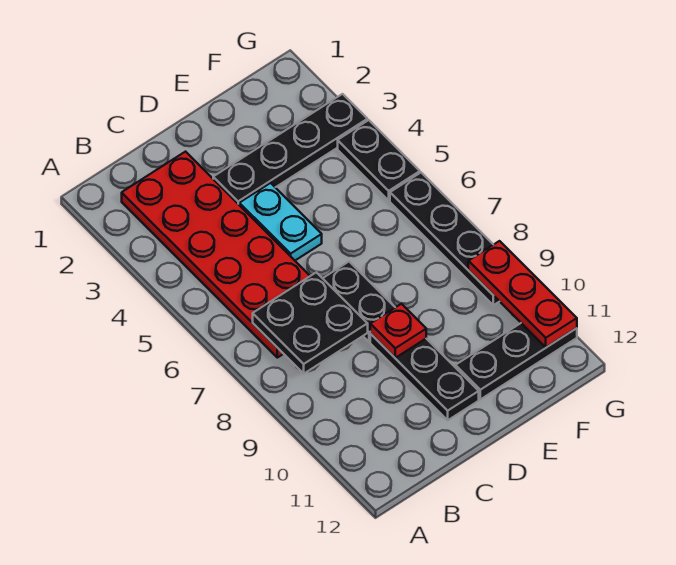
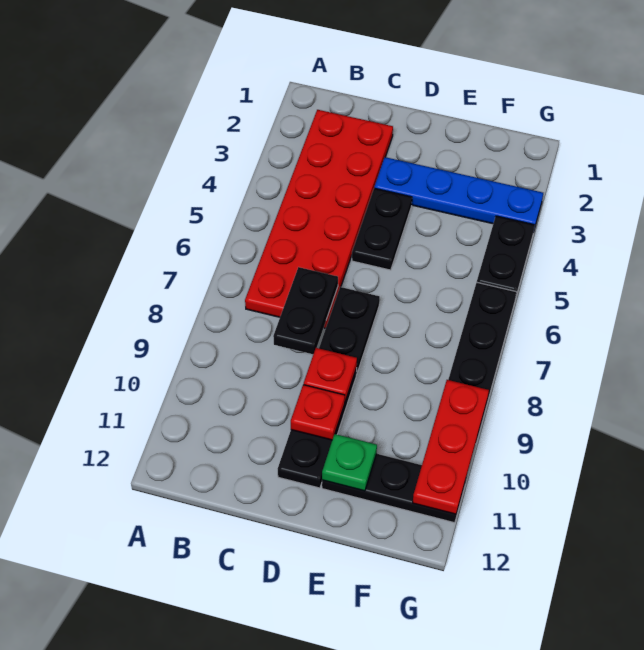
black 2x2 plate [253,272,368,373] -> black 1x2 plate [273,267,338,354]
black 1x4 plate [213,94,367,204] -> blue 1x4 plate [374,157,543,229]
cyan 1x2 plate [239,183,322,260] -> black 1x2 plate [352,188,412,270]
none -> red 1x1 plate [291,385,345,440]
none -> green 1x1 plate [322,434,377,491]

